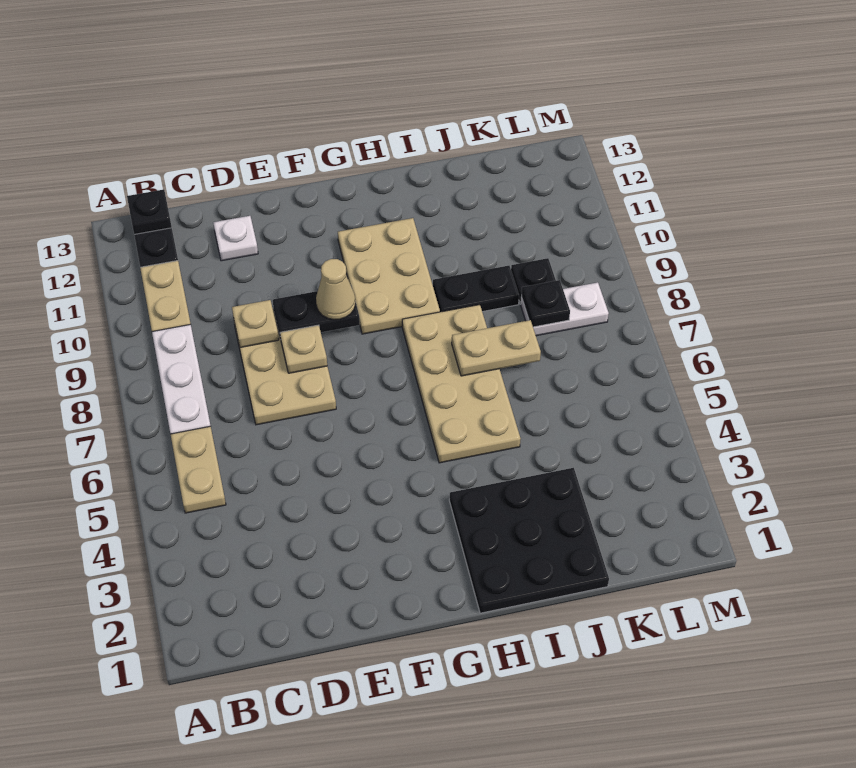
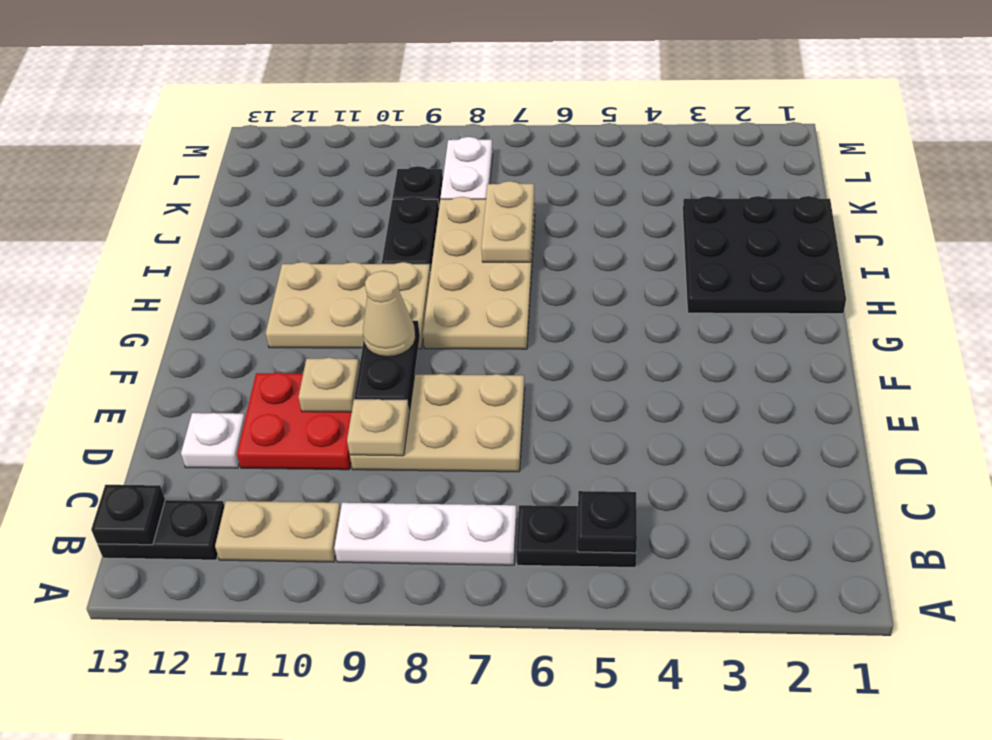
tan 1x2 plate [171,426,226,513] -> black 1x2 plate [516,505,636,567]
none -> red 2x2 plate [237,373,352,470]
tan 1x1 plate [280,325,327,373] -> tan 1x1 plate moved to [298,358,359,412]
tan 2x4 plate [402,305,521,463] -> tan 2x4 plate turned to [423,197,535,349]
black 1x1 plate [522,280,570,327] -> black 1x1 plate moved to [577,491,637,553]

